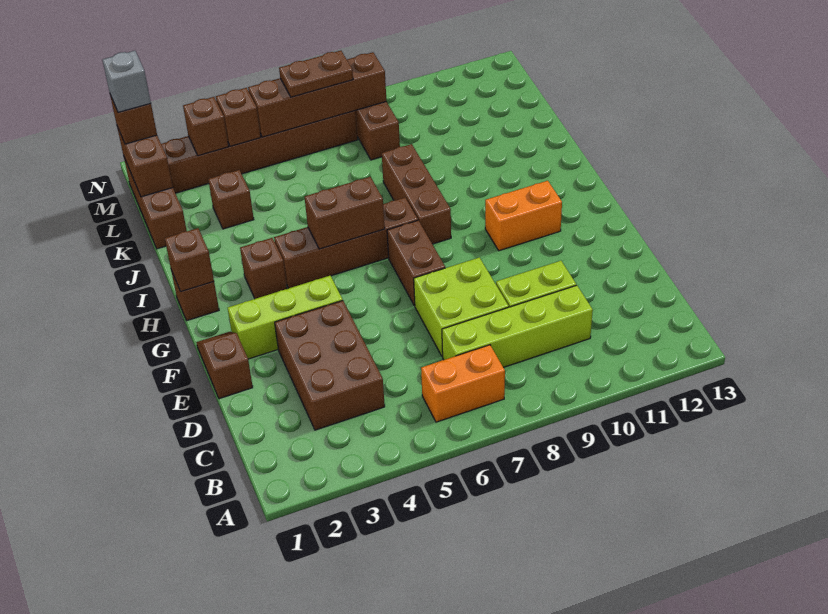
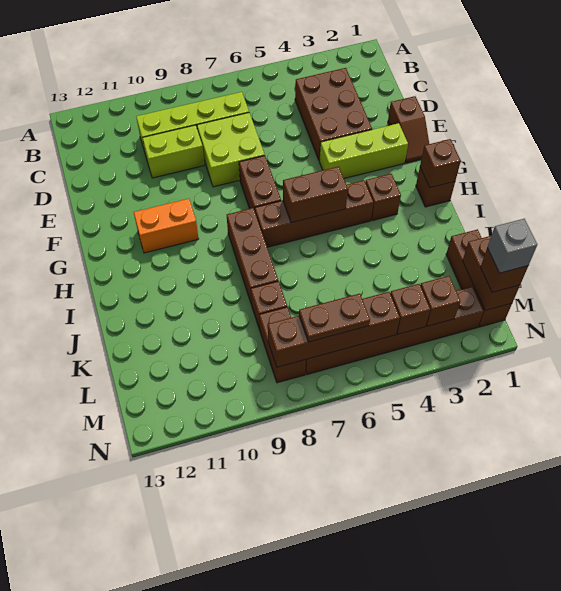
orange 1x2 brick [421,345,505,422] -> none
brown 1x1 brick [208,170,254,229] -> brown 1x1 brick moved to [251,281,287,330]

